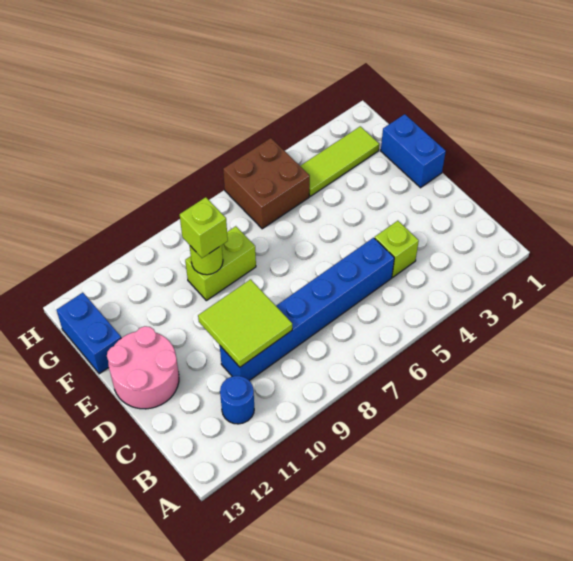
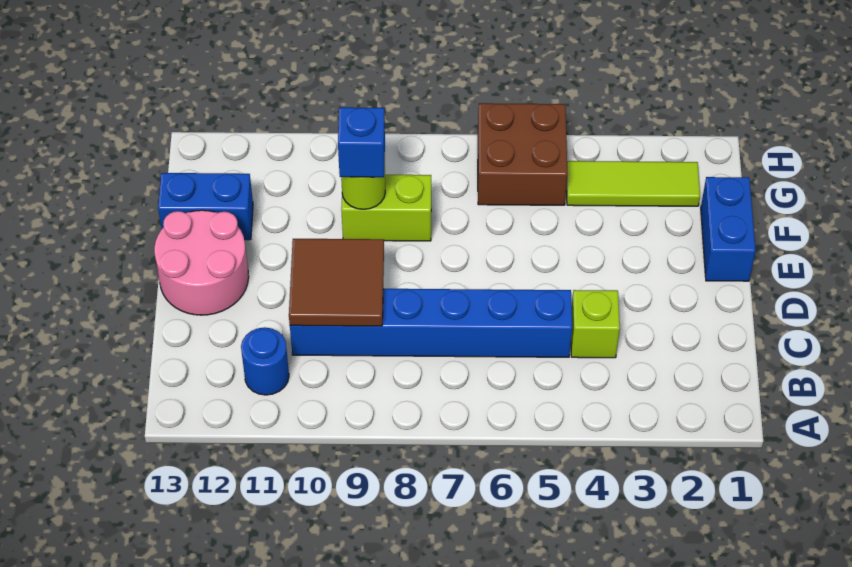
lime 2x2 tile [198,279,292,367] -> brown 2x2 tile [289,239,384,326]
lime 1x1 brick [180,197,228,258] -> blue 1x1 brick [338,107,385,177]
blue 1x2 brick [57,293,121,374] -> blue 1x2 brick turned to [158,173,253,240]

